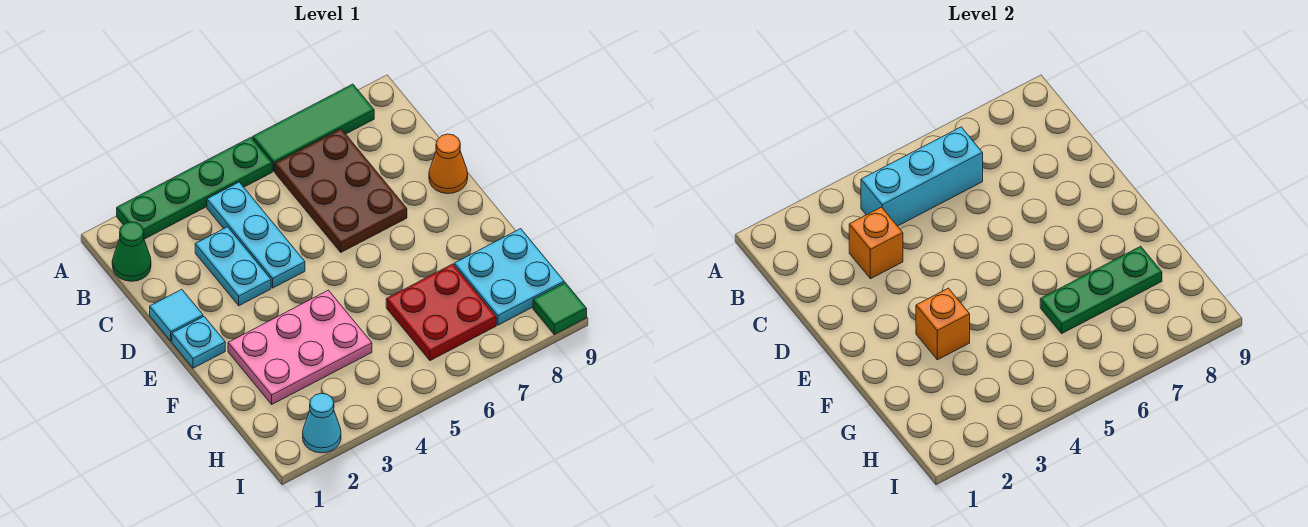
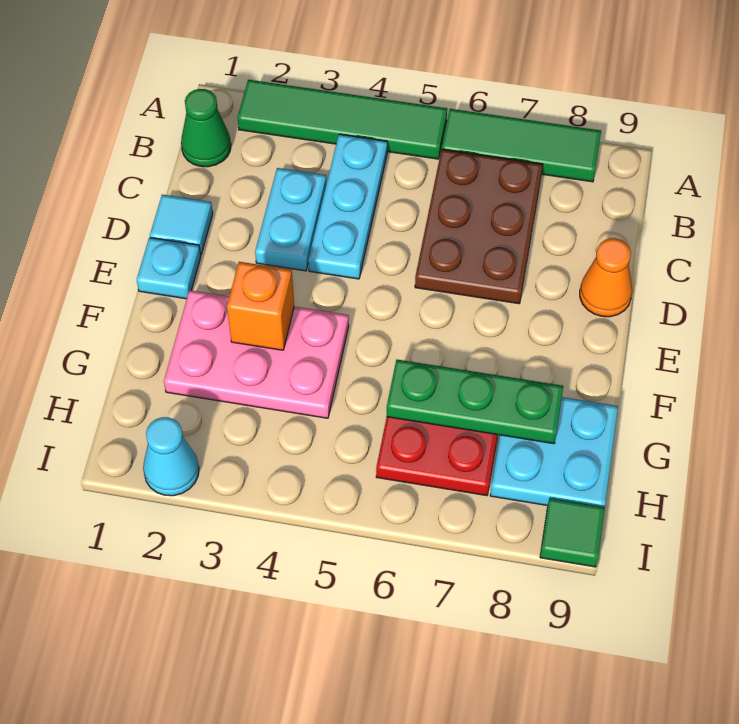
green 1x4 plate [117,137,272,239] -> green 1x4 tile [238,80,447,159]
cyan 1x3 brick [861,127,983,226] -> none
orange 1x1 brick [849,207,903,279] -> none

